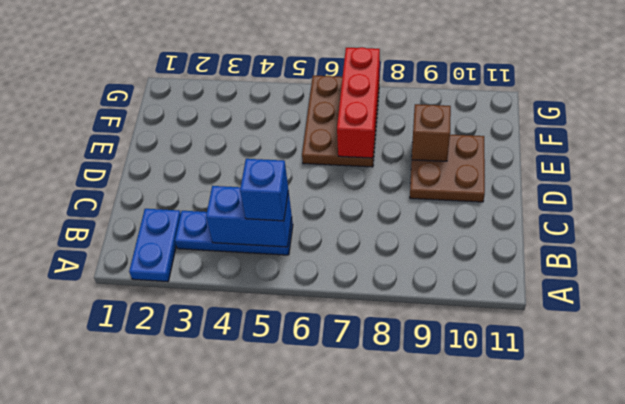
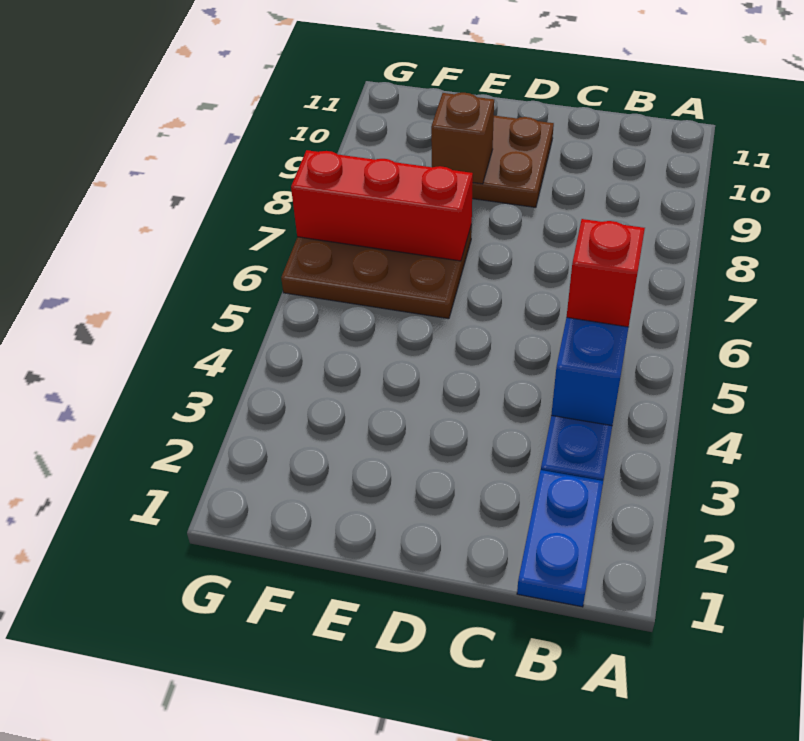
blue 1x2 plate [129,209,181,282] -> blue 1x2 plate turned to [517,470,603,607]
blue 1x1 brick [240,159,288,221] -> red 1x1 brick [567,219,645,327]

